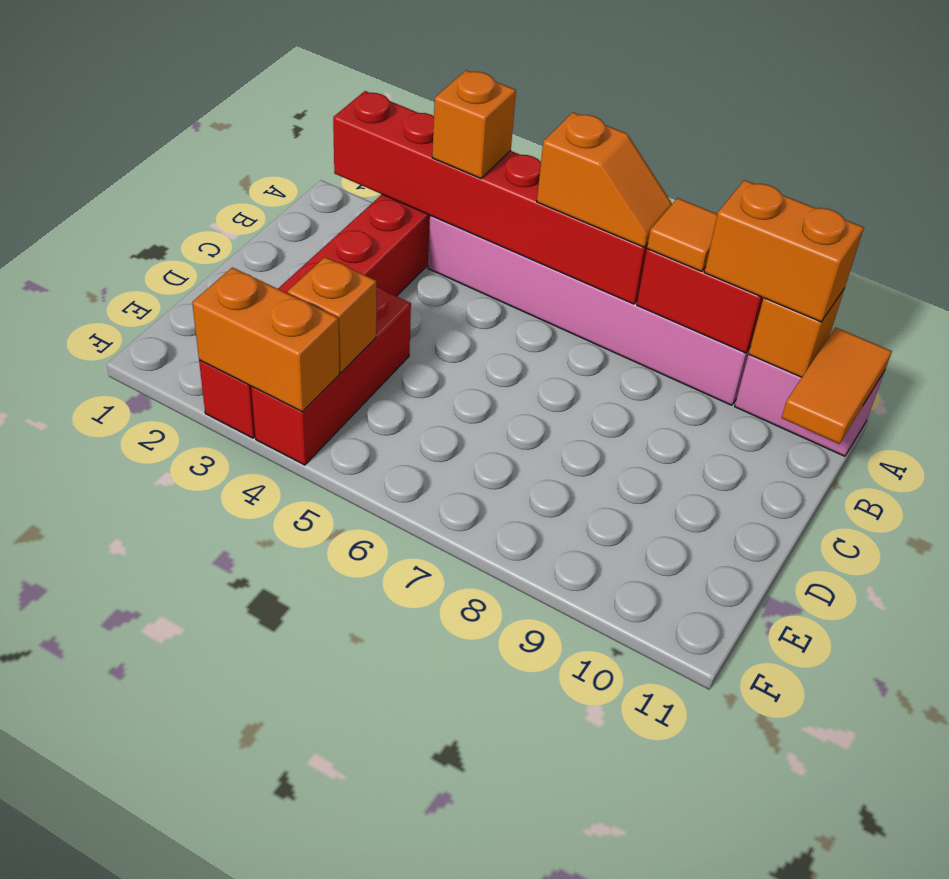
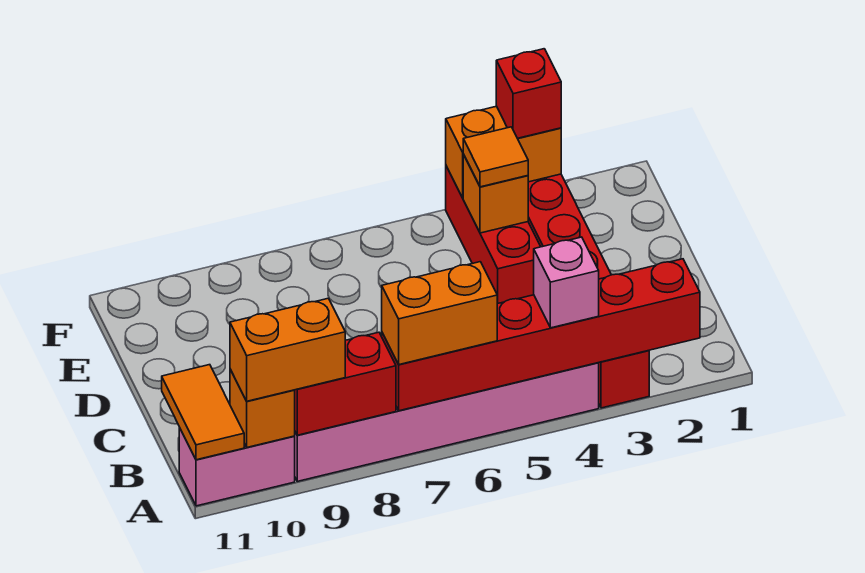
orange 1x1 brick [432,70,516,178] -> pink 1x1 brick [534,237,599,328]
orange 1x2 slope [537,112,672,247] -> orange 1x2 brick [382,262,498,364]
orange 1x1 tile [647,198,717,271] -> orange 1x1 tile moved to [463,127,528,187]
none -> red 1x1 brick [496,49,561,138]

